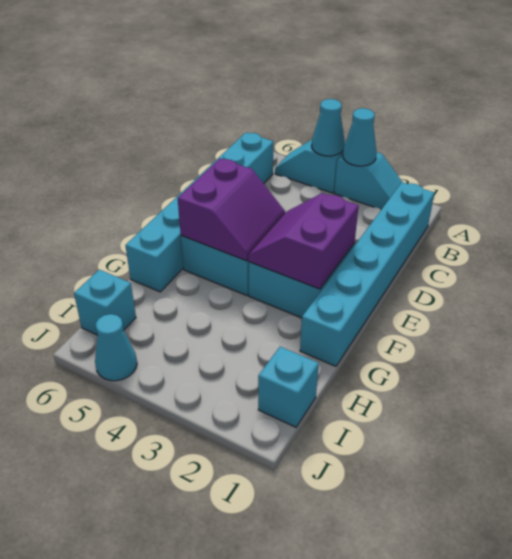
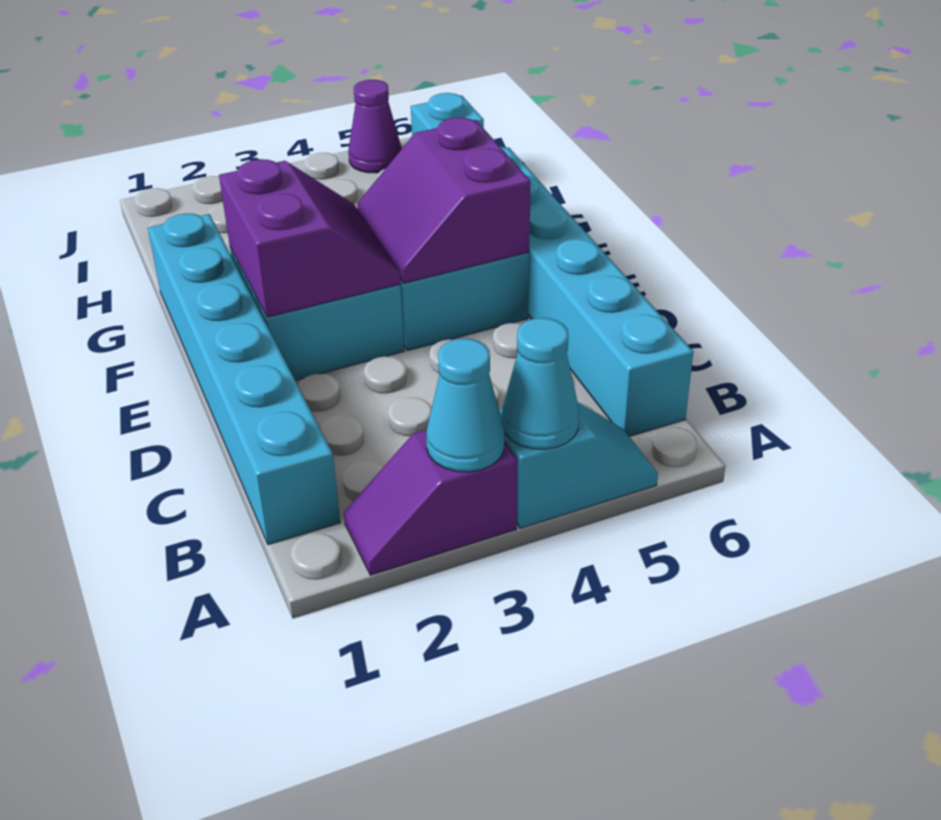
cyan 1x2 slope [334,152,402,209] -> purple 1x2 slope [344,430,518,575]
cyan 1x1 brick [258,347,319,427] -> none
cyan 1x1 cone [95,314,137,381] -> purple 1x1 cone [348,80,402,173]

